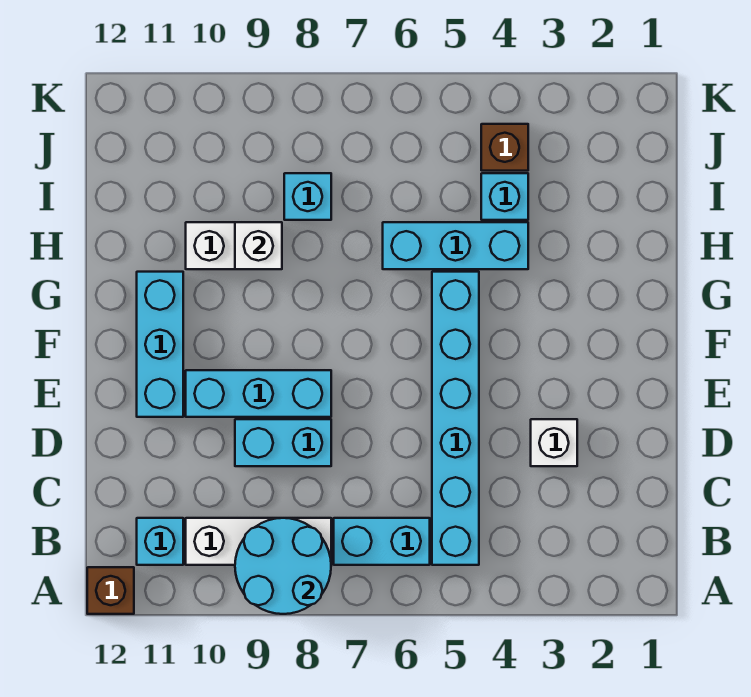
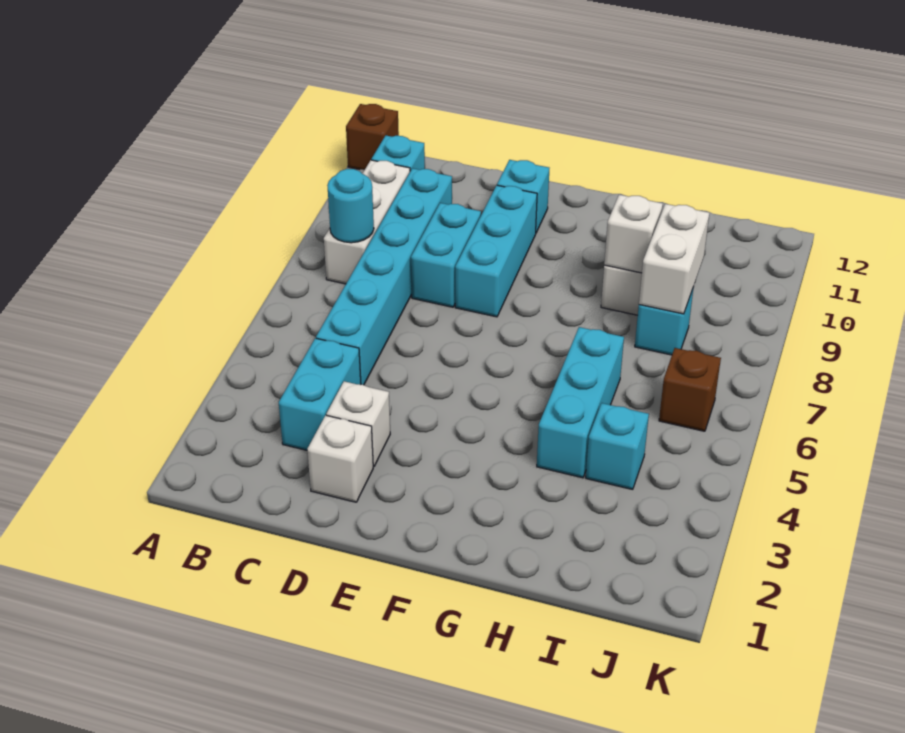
cyan 2x2 round brick [235,518,331,614] -> cyan 1x1 round brick [327,169,374,243]
cyan 1x6 brick [432,272,479,565] -> cyan 1x6 brick turned to [316,168,452,385]
cyan 1x2 brick [334,518,430,565] -> cyan 1x2 brick moved to [279,338,361,450]
none -> white 1x1 brick [307,415,373,502]
cyan 1x3 brick [137,272,183,417] -> cyan 1x1 brick [497,160,549,233]
none -> white 1x2 brick [639,204,709,314]
brown 1x1 brick [481,124,528,171] -> brown 1x1 brick moved to [659,348,721,431]

